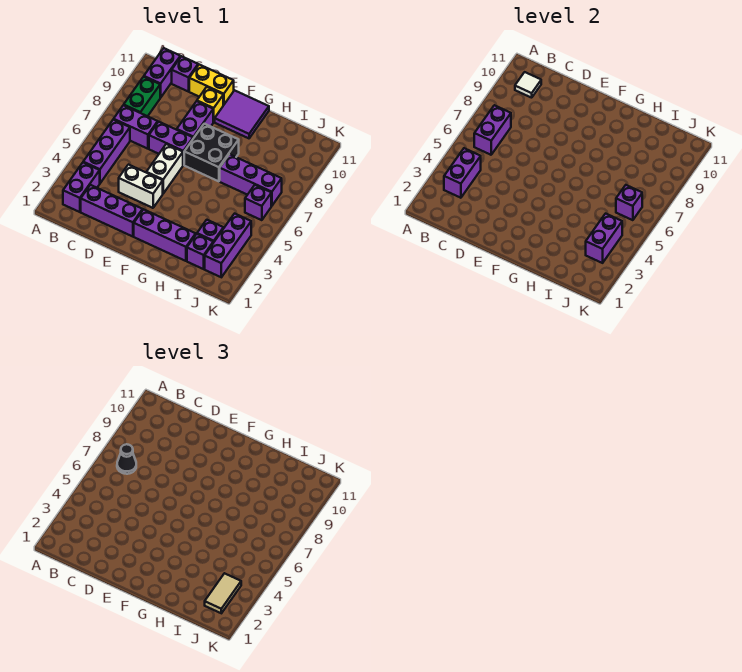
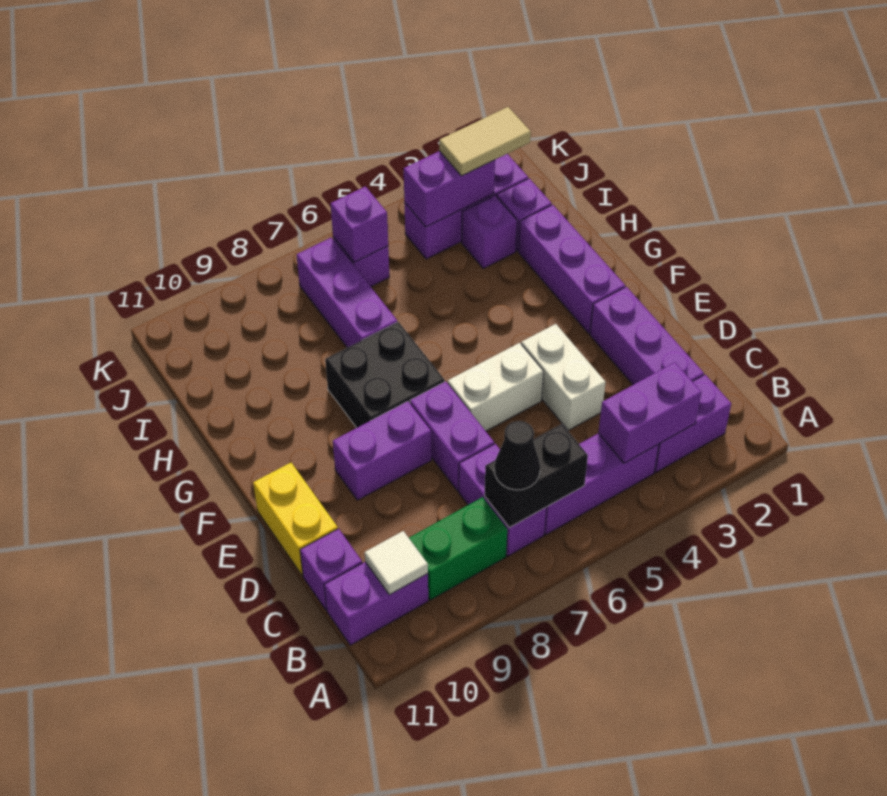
purple 1x2 brick [474,105,511,155] -> black 1x2 brick [485,424,588,528]
yellow 1x1 brick [197,87,223,122] -> none
purple 2x2 tile [215,90,269,138] -> none

